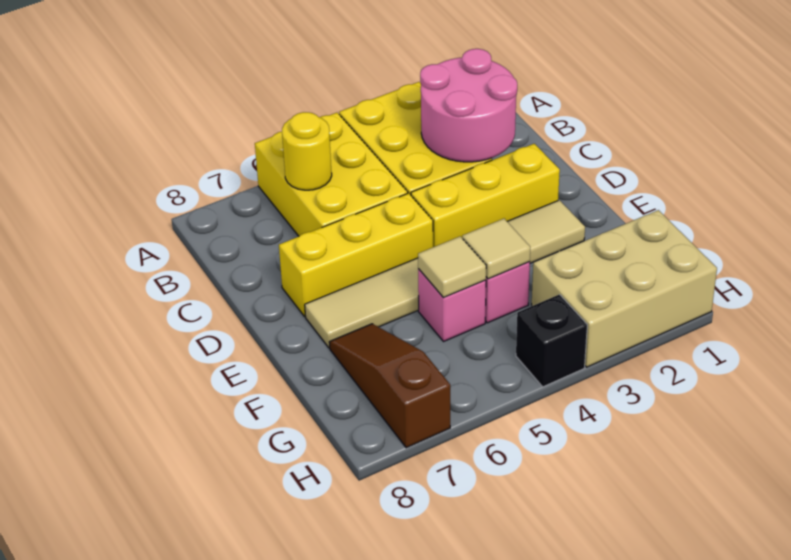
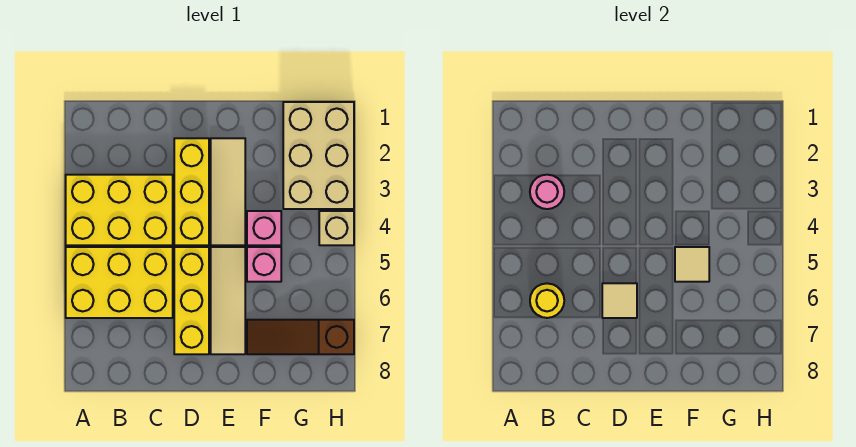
pink 2x2 round brick [420,49,517,162] -> pink 1x1 round brick [530,175,564,209]
tan 1x1 tile [462,219,530,279] -> tan 1x1 tile moved to [602,283,637,318]
black 1x1 brick [516,294,587,387] -> tan 1x1 brick [319,211,354,245]

